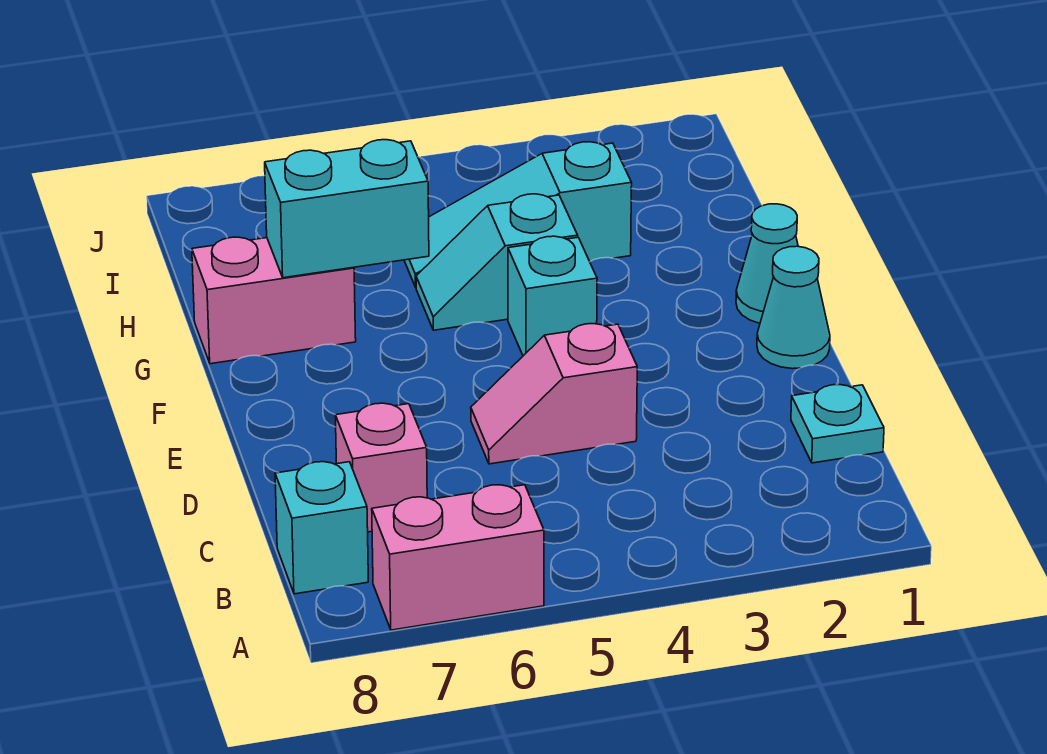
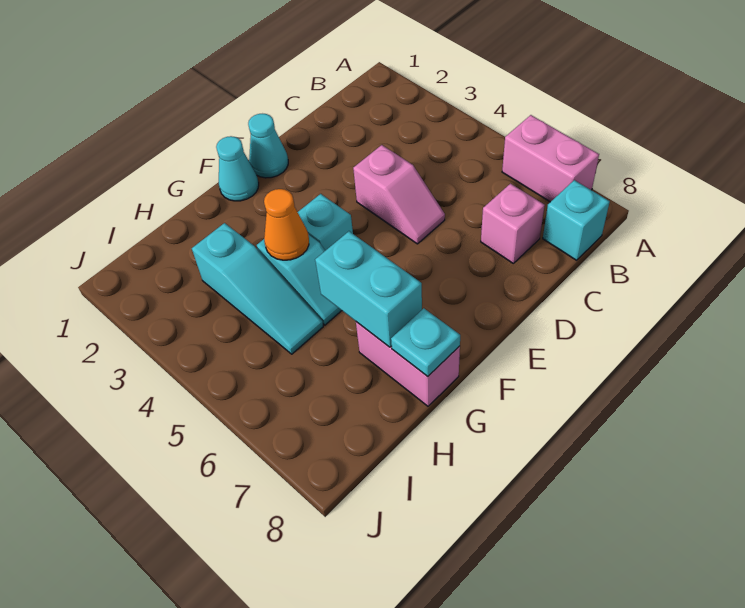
cyan 1x1 plate [791,385,884,463] -> cyan 1x1 plate moved to [391,308,460,376]
none -> orange 1x1 cone [264,189,309,260]

